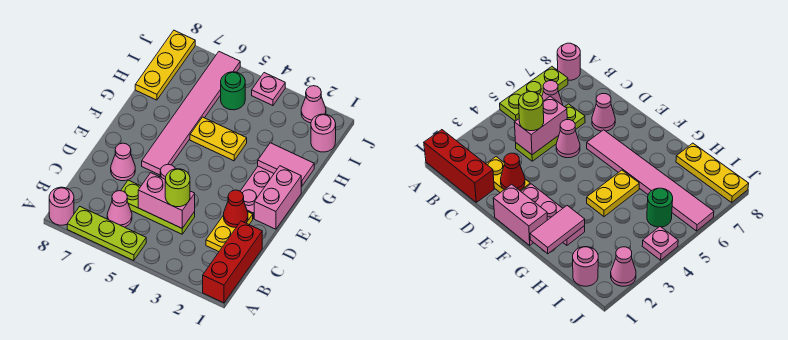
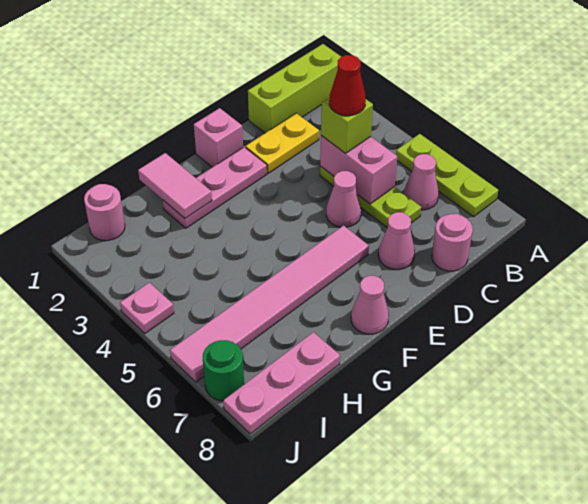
red 1x3 brick [203,221,262,303] -> lime 1x3 brick [248,44,341,133]
pink 1x1 round brick [49,187,74,225] -> pink 1x1 round brick moved to [432,214,473,271]
lime 1x1 round brick [165,169,190,207] -> lime 1x1 brick [321,98,373,153]
red 1x1 cone [224,190,248,227] -> red 1x1 cone moved to [329,55,366,116]
pink 1x2 brick [254,166,301,229] -> pink 1x1 brick [194,108,243,167]
yellow 1x2 plate [190,117,247,161] -> none
yellow 1x3 plate [135,30,195,100] -> pink 1x3 plate [223,332,340,434]
green 1x1 round brick [221,72,245,110] -> green 1x1 round brick moved to [203,340,244,401]
pink 1x1 cone [301,86,326,123] -> pink 1x1 cone moved to [351,276,389,334]

